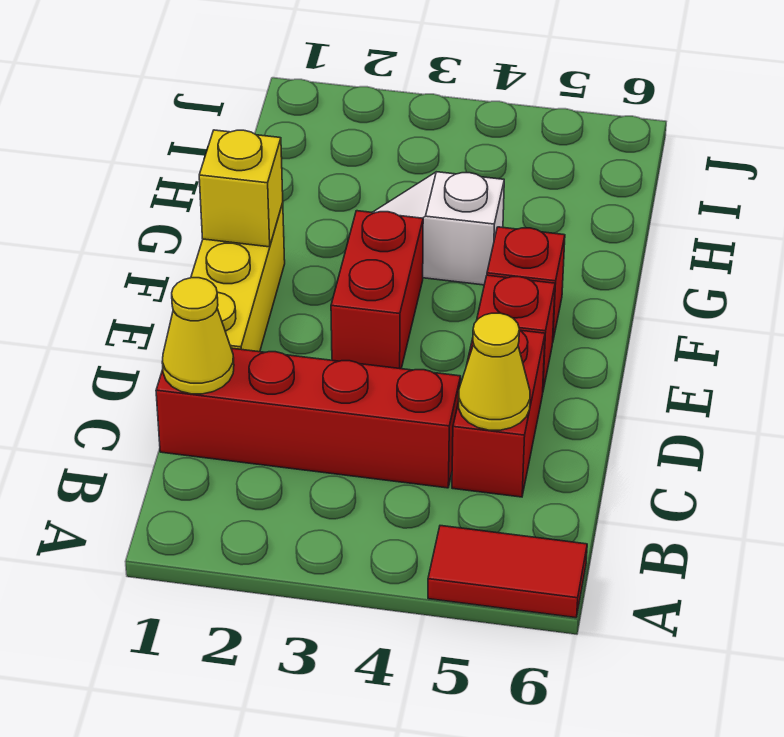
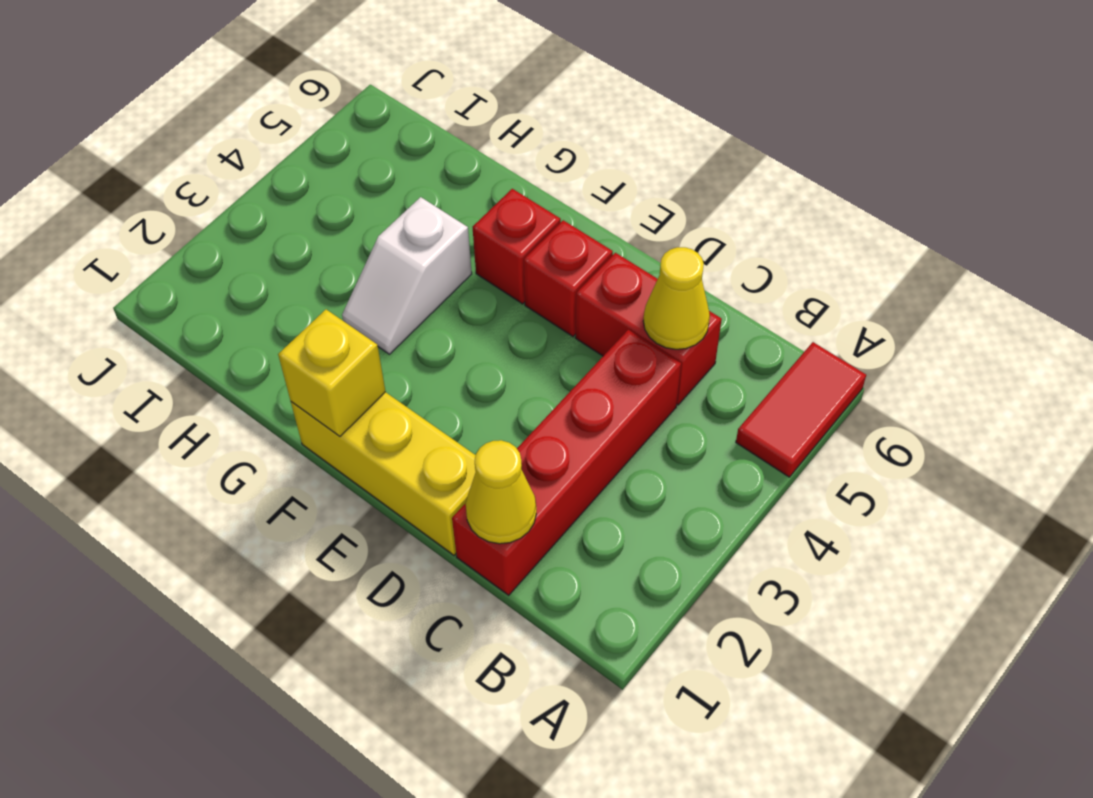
red 1x2 brick [331,211,423,369] -> none

